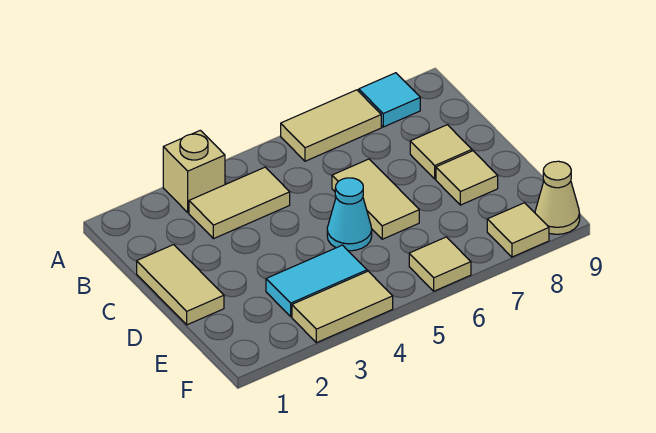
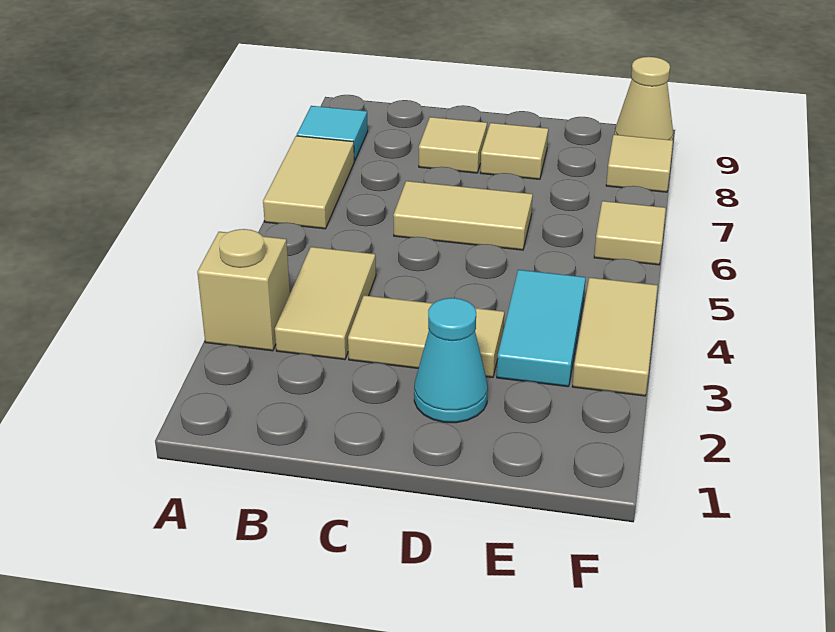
tan 1x2 tile [137,245,224,325] -> tan 1x2 tile moved to [348,295,504,378]
cyan 1x1 cone [327,178,372,251] -> cyan 1x1 cone moved to [414,298,488,423]

